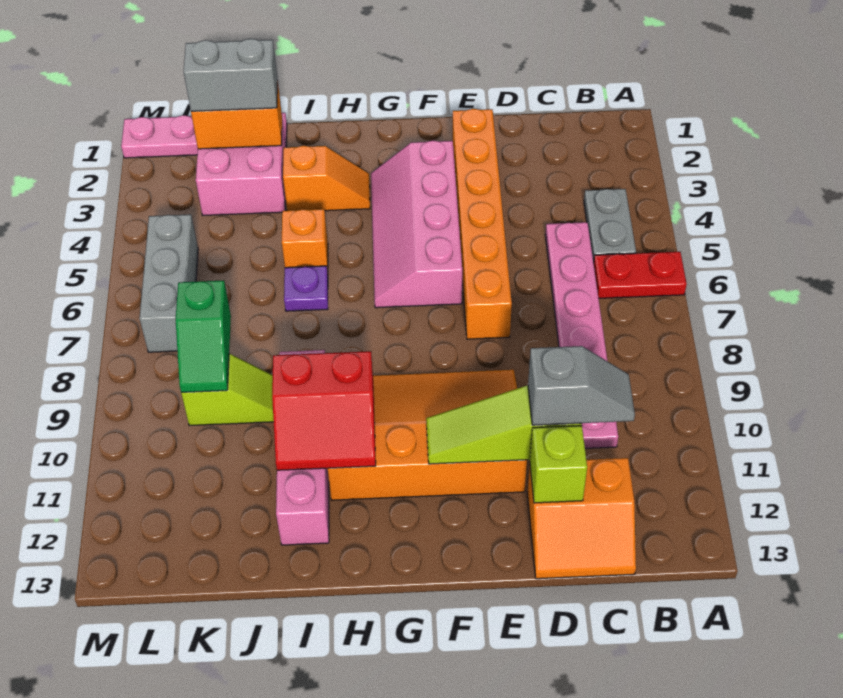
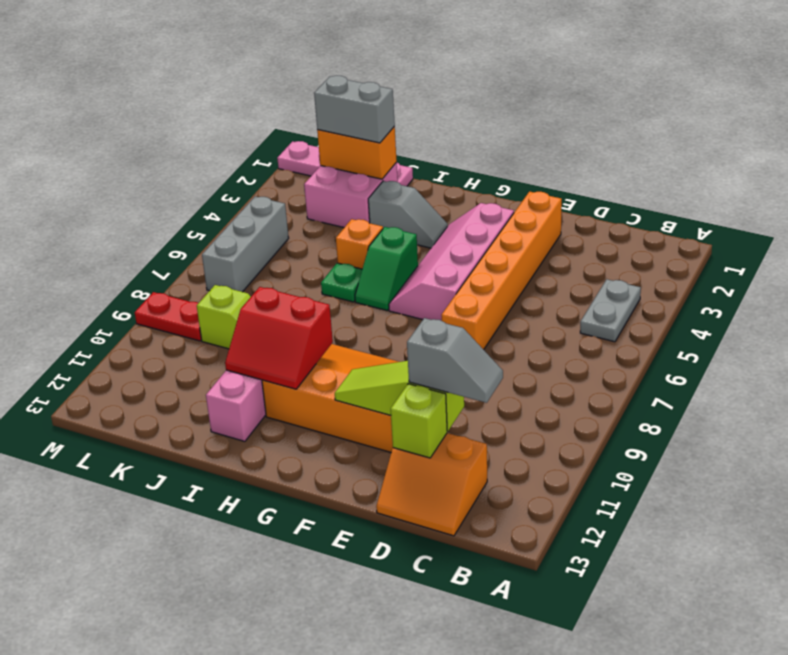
red 1x2 plate [594,252,687,298] -> red 1x2 plate moved to [135,292,201,341]
pink 1x6 plate [545,222,618,448] -> none
orange 1x2 slope [283,146,370,211] -> grey 1x2 slope [368,181,448,248]
purple 1x1 plate [284,266,328,311] -> green 1x1 plate [321,263,362,302]
green 1x2 slope [176,280,231,393] -> green 1x2 slope moved to [355,227,418,310]

